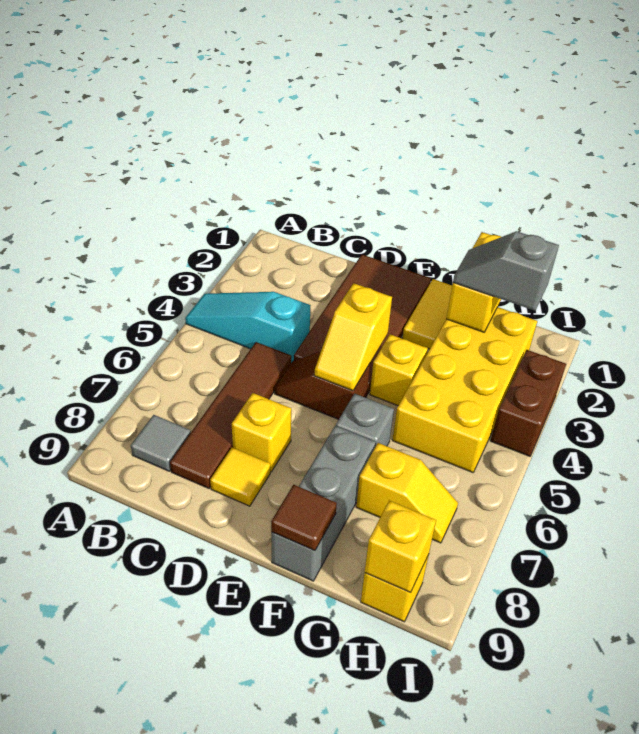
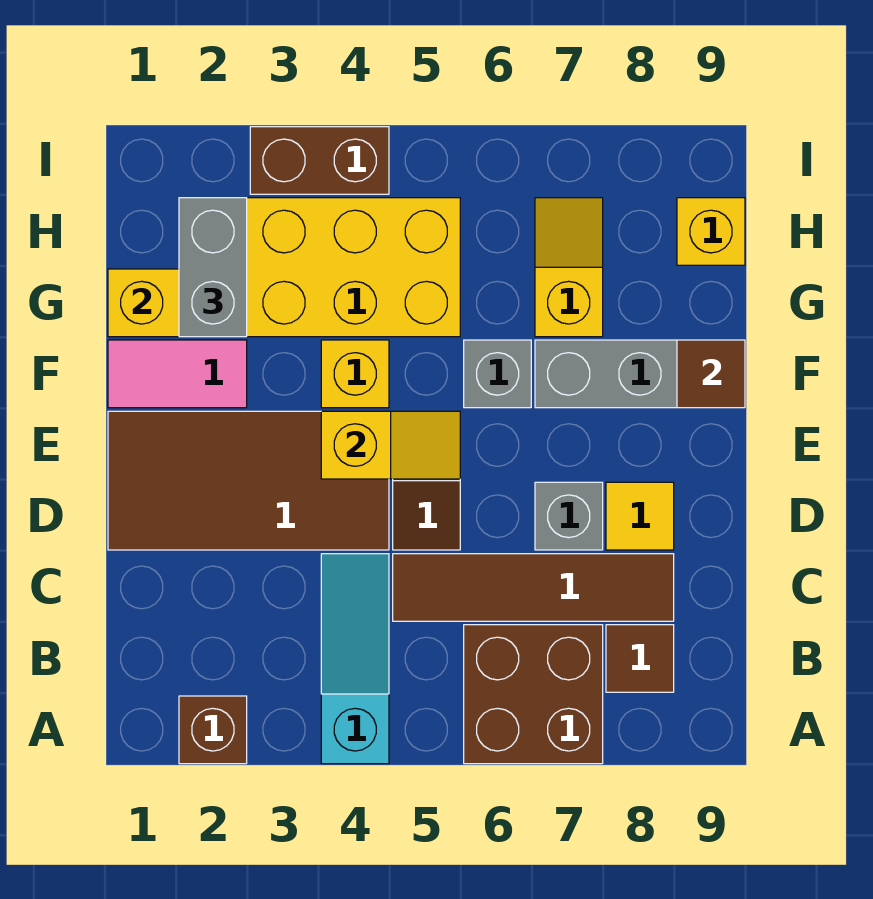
none -> brown 1x1 brick [179,696,247,764]
cyan 1x3 slope [185,292,311,363] -> cyan 1x3 slope turned to [321,554,389,764]
none -> brown 2x2 brick [464,625,603,764]
grey 1x1 tile [131,415,191,471] -> brown 1x1 tile [606,625,674,692]
yellow 1x1 brick [232,393,291,472] -> grey 1x1 brick [535,482,603,550]
yellow 1x2 tile [402,279,452,349] -> pink 1x2 tile [108,340,247,408]
grey 1x2 slope [453,231,559,311] -> grey 1x2 brick [179,198,247,337]
yellow 1x1 brick [365,501,436,593] -> none

